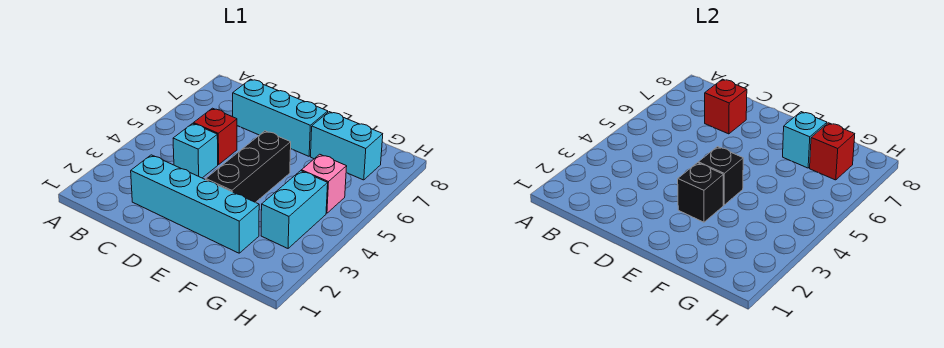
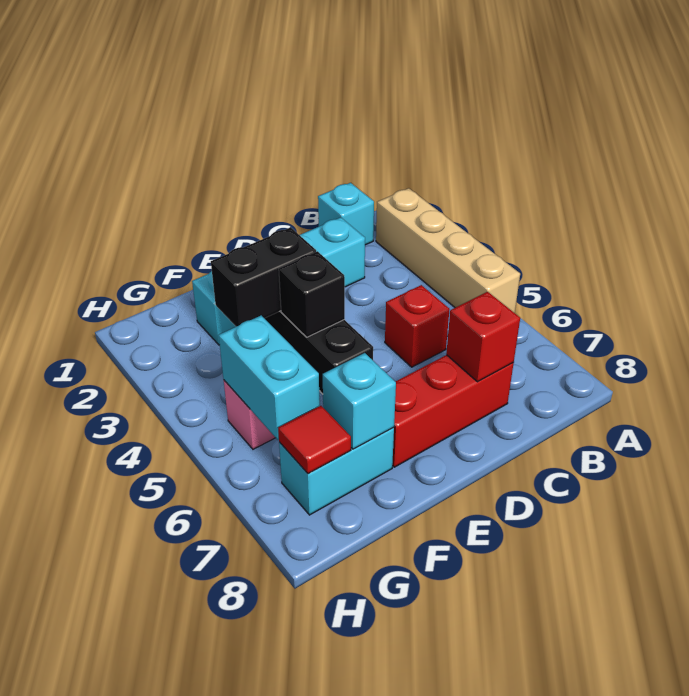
none -> tan 1x4 brick [376,188,520,313]
cyan 1x1 brick [173,123,218,178] -> cyan 1x1 brick moved to [318,183,374,245]
cyan 1x3 brick [233,79,328,156] -> red 1x3 brick [392,355,514,467]
black 1x1 brick [678,163,723,222] -> black 1x2 brick [211,227,316,327]
cyan 1x2 brick [261,171,328,248] -> cyan 1x2 brick moved to [219,315,320,440]
red 1x1 brick [810,123,855,180] -> red 1x1 tile [278,406,351,474]

